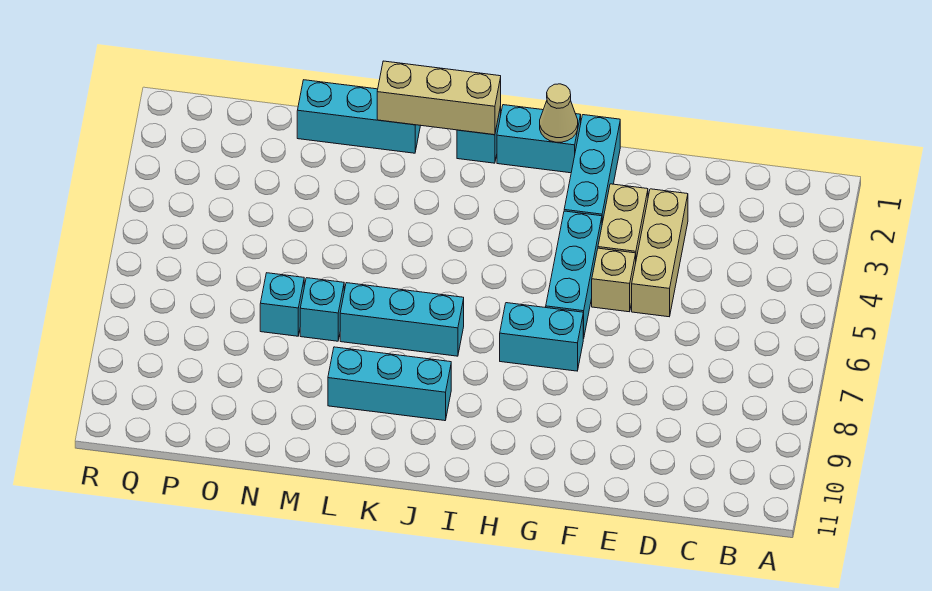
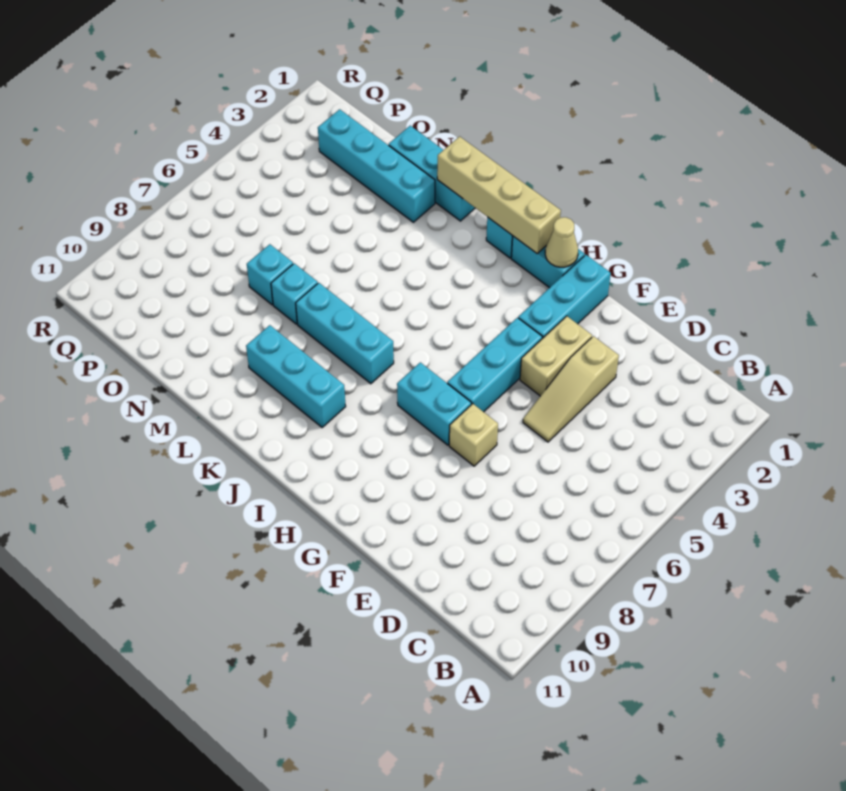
tan 1x3 brick [632,189,688,317] -> tan 1x3 slope [523,336,619,442]
tan 1x1 brick [592,248,636,312] -> tan 1x1 brick moved to [449,404,498,466]
tan 1x3 brick [377,61,501,135] -> tan 1x4 brick [437,136,561,253]
none -> cyan 1x4 brick [318,109,435,222]

